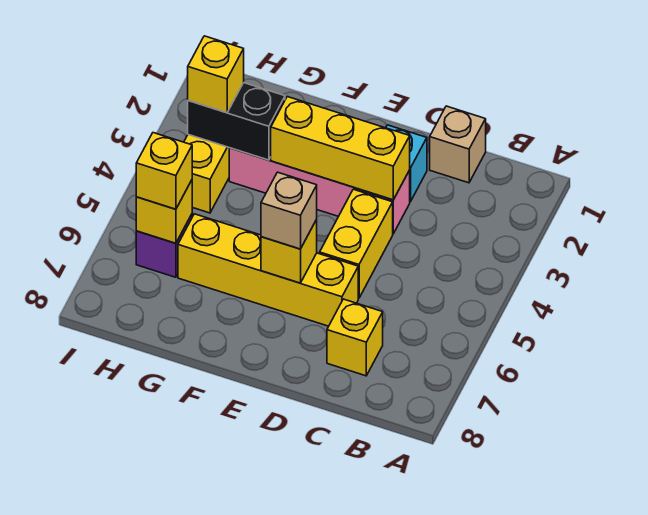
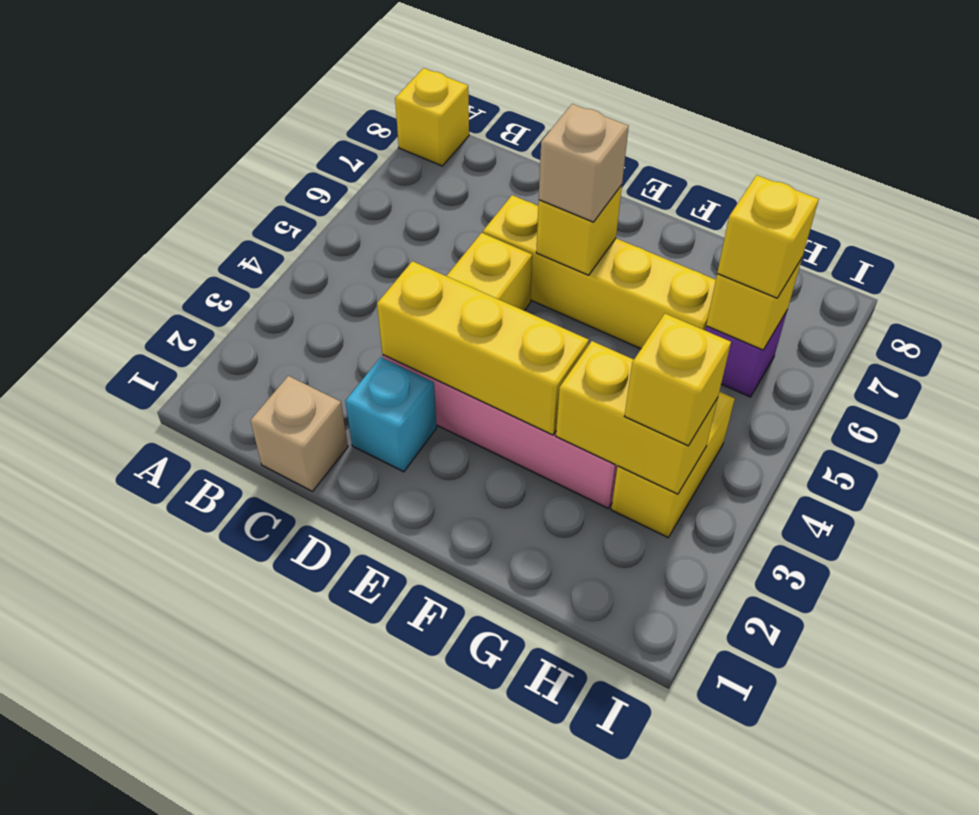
yellow 1x1 brick [327,299,383,376] -> yellow 1x1 brick moved to [395,68,469,166]
black 1x2 brick [188,83,285,160] -> yellow 1x2 brick [556,341,718,494]

